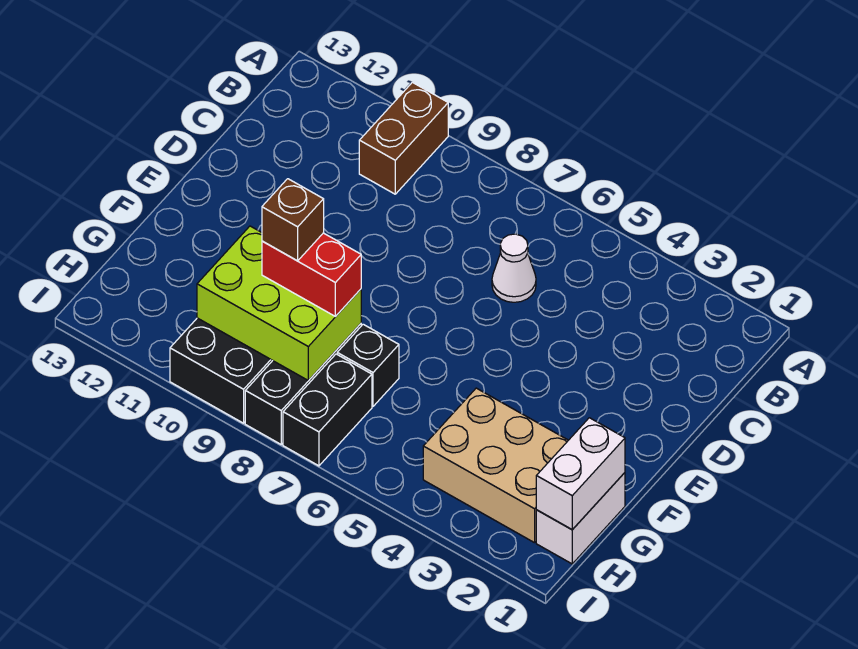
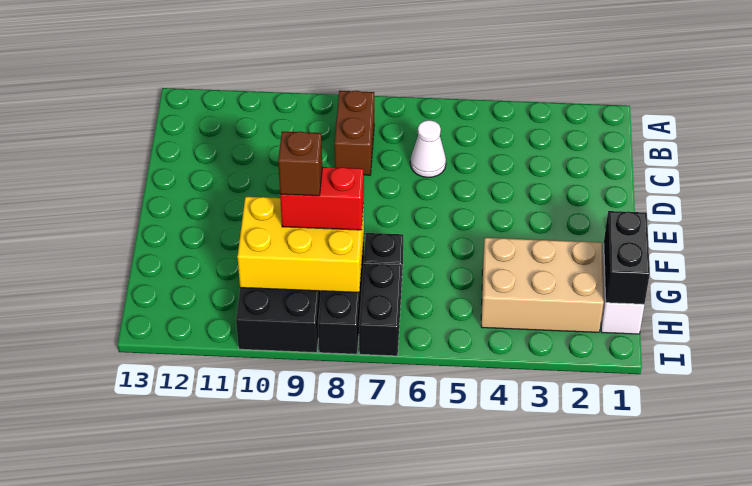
brown 1x2 brick [359,82,448,194] -> brown 1x2 brick moved to [334,91,374,175]
white 1x2 brick [536,418,625,530] -> black 1x2 brick [604,211,650,304]
lime 2x3 brick [197,226,361,381] -> yellow 2x3 brick [237,197,364,292]

